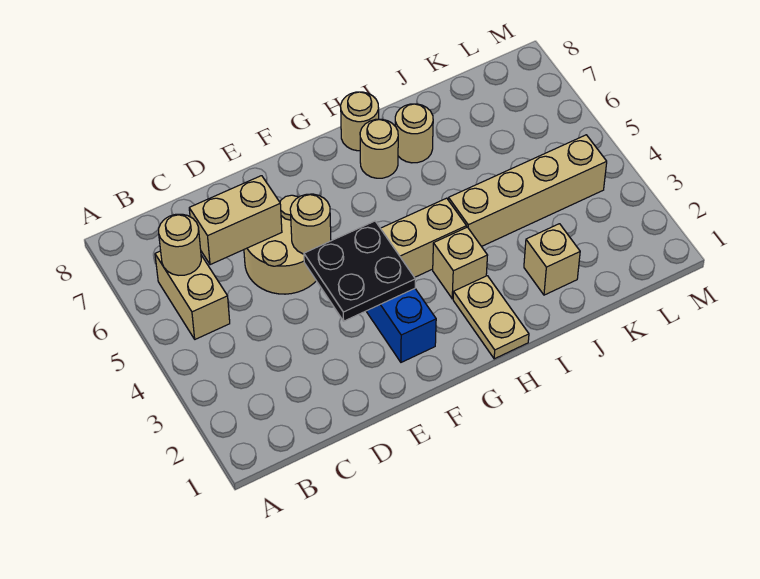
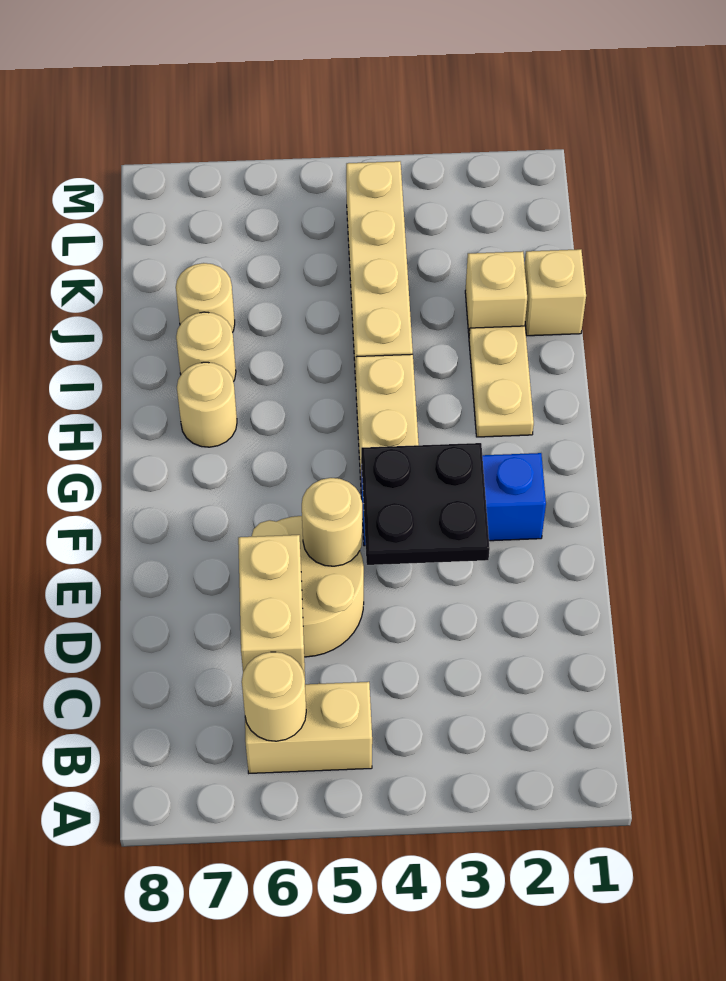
tan 1x2 plate [453,276,529,359] -> tan 1x2 plate turned to [469,326,534,437]
tan 1x1 brick [433,227,488,299] -> tan 1x1 brick moved to [525,249,586,336]
tan 1x1 round brick [341,92,379,151] -> tan 1x1 round brick moved to [176,263,235,332]

